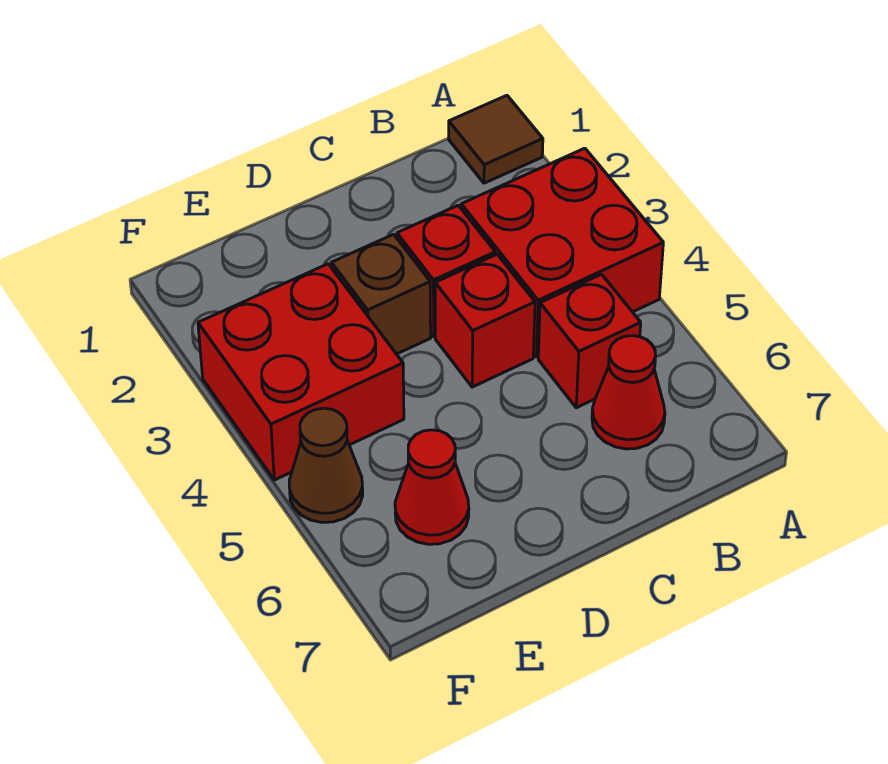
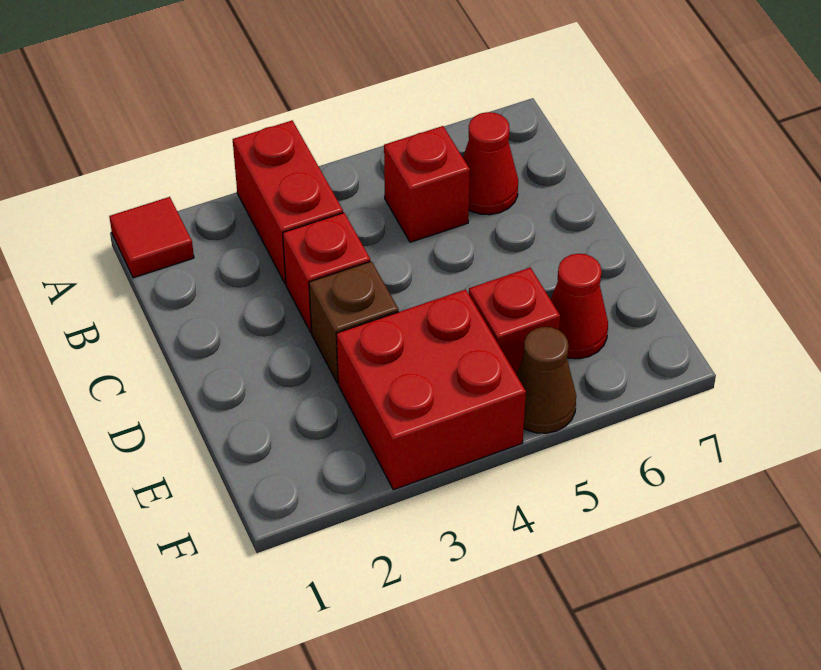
brown 1x1 tile [449,95,543,183] -> red 1x1 tile [109,197,194,278]
red 2x2 brick [461,148,663,357] -> red 1x2 brick [233,120,343,284]
red 1x1 brick [435,254,535,387] -> red 1x1 brick moved to [469,267,560,374]

